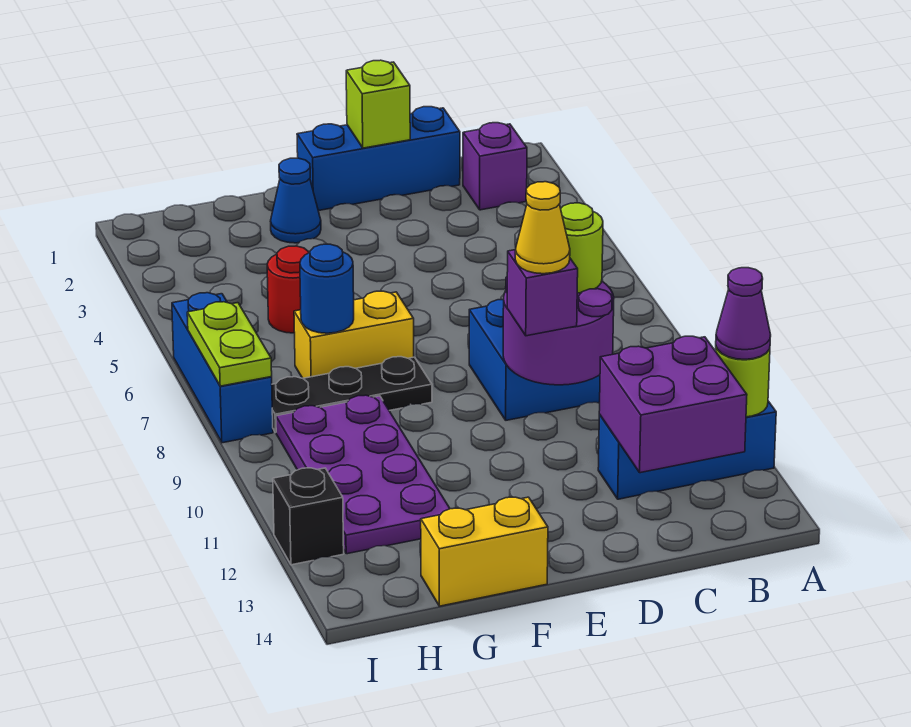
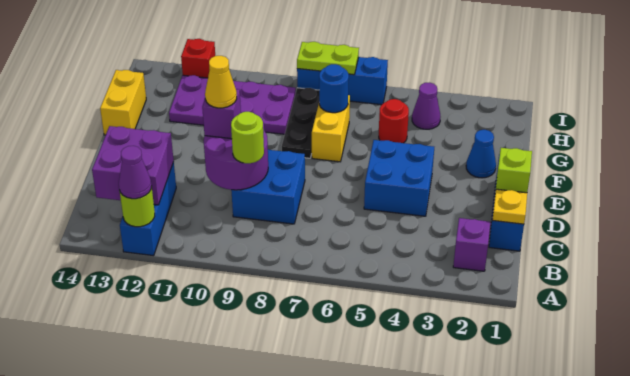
none -> yellow 1x1 plate [492,189,527,224]
none -> blue 2x2 brick [364,140,434,216]
none -> purple 1x1 cone [412,83,440,129]
black 1x1 brick [273,468,344,565] -> red 1x1 brick [181,39,215,78]

